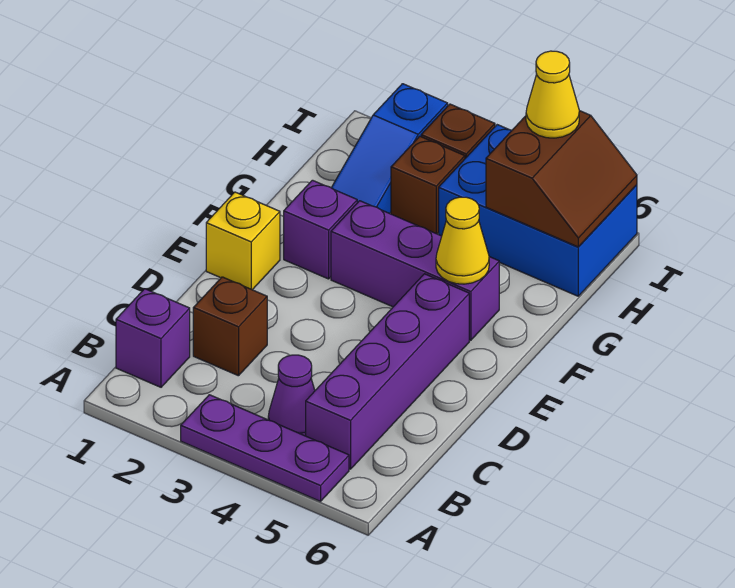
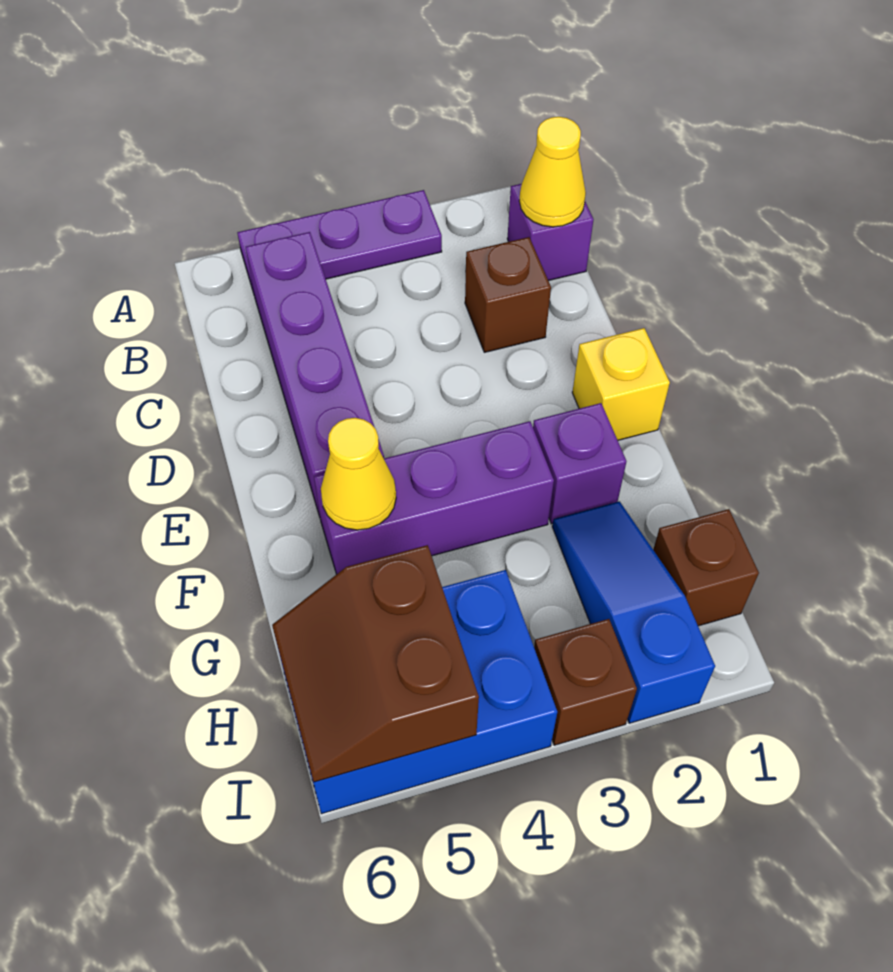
purple 1x1 cone [268,355,315,436] -> none
brown 1x1 brick [391,136,465,234] -> brown 1x1 brick moved to [653,509,759,626]
yellow 1x1 cone [526,51,579,138] -> yellow 1x1 cone moved to [519,117,586,227]

